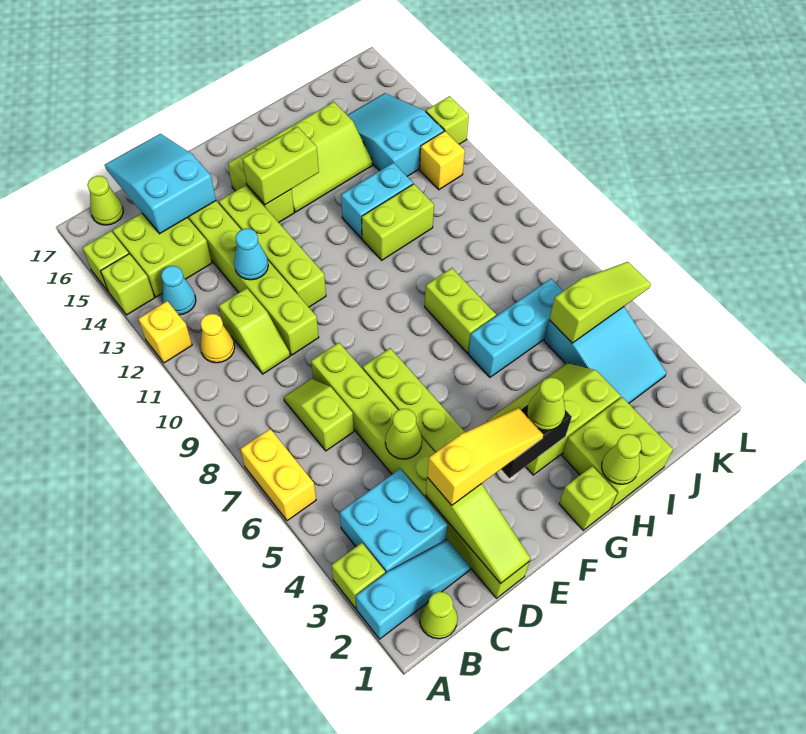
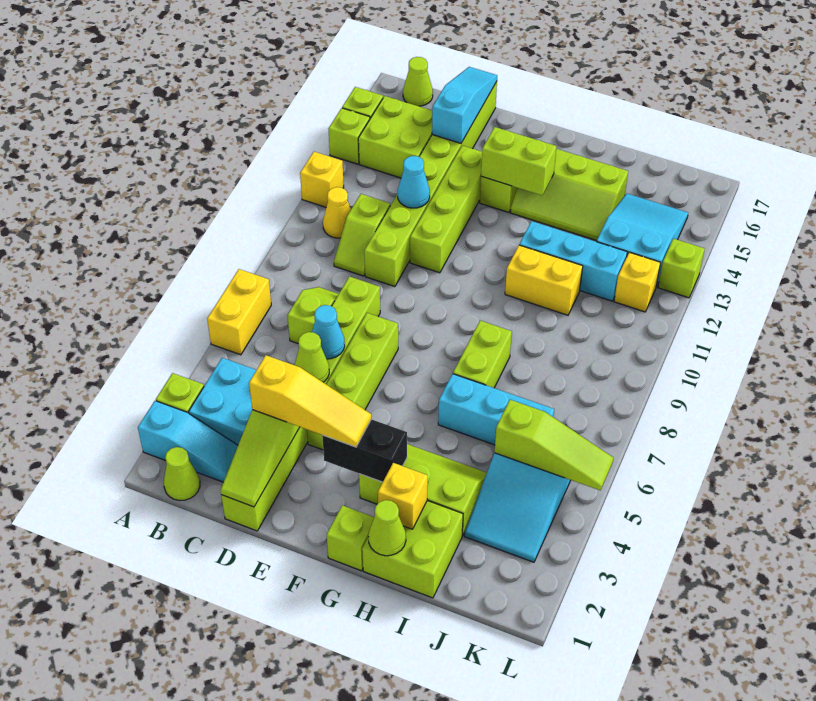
cyan 1x1 cone [161,266,196,315] -> cyan 1x1 cone moved to [312,305,345,359]
cyan 2x3 slope [105,134,216,234] -> cyan 1x3 slope [432,67,497,143]
lime 1x1 cone [527,377,565,430] -> none
none -> yellow 1x1 brick [378,463,428,529]
lime 1x2 brick [362,184,434,260] -> yellow 1x2 brick [505,245,583,315]
cyan 1x2 brick [341,163,413,238] -> cyan 1x3 brick [519,221,627,301]

